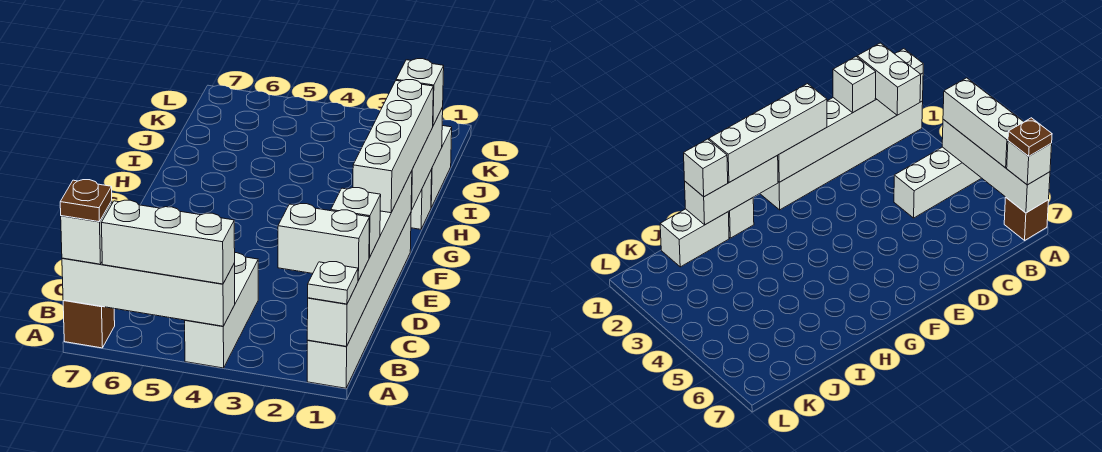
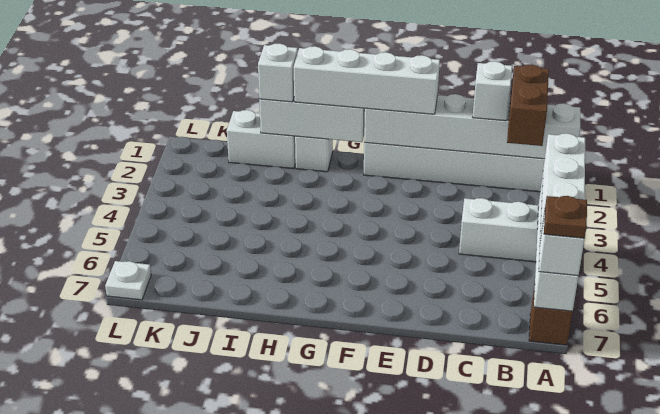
white 1x1 plate [308,262,358,304] -> white 1x1 plate moved to [105,261,151,300]
white 1x2 brick [278,204,370,280] -> brown 1x2 brick [507,64,549,146]

